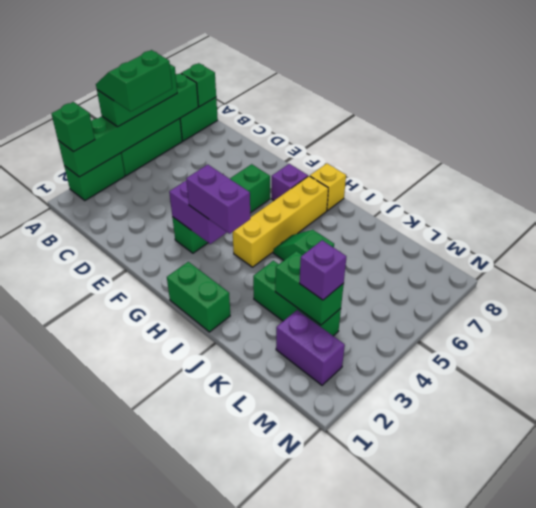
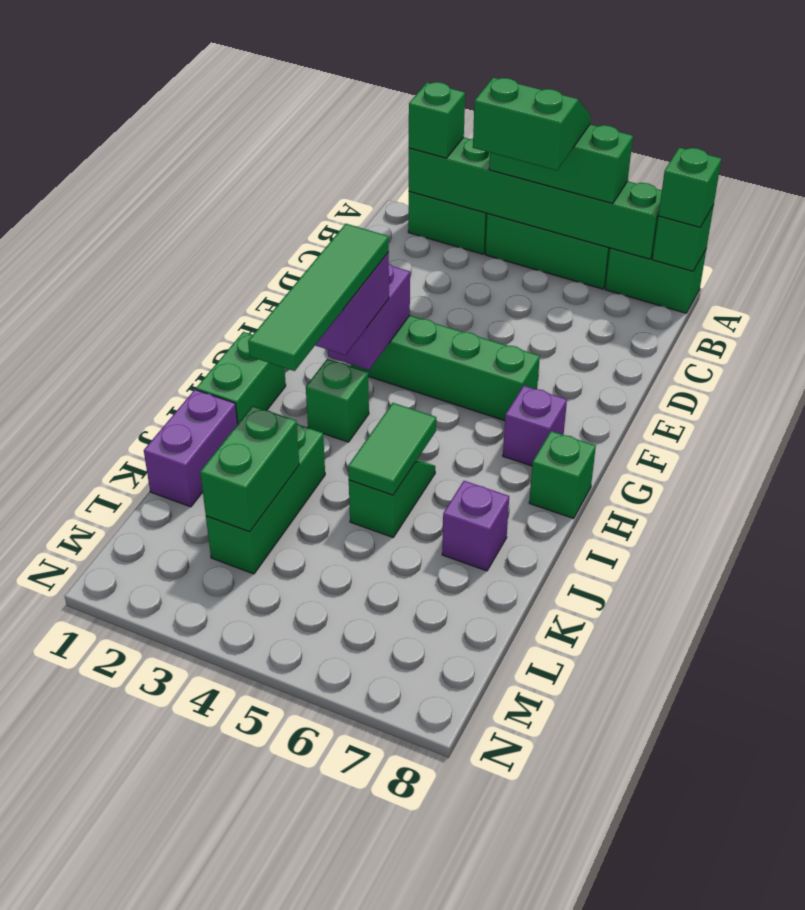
none -> green 1x1 brick [658,148,721,227]
none -> green 1x4 tile [248,224,389,371]
none -> green 1x1 brick [306,359,369,442]
yellow 1x4 brick [233,176,328,267] -> none
yellow 1x1 brick [310,163,346,211] -> green 1x1 brick [529,431,596,518]
none -> green 1x2 tile [348,403,436,495]
purple 1x2 brick [276,310,345,385] -> purple 1x2 brick moved to [144,390,238,507]
purple 1x1 brick [299,240,346,300] -> purple 1x1 brick moved to [442,481,509,571]

